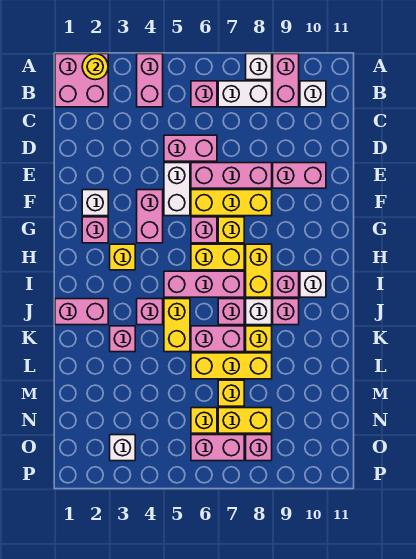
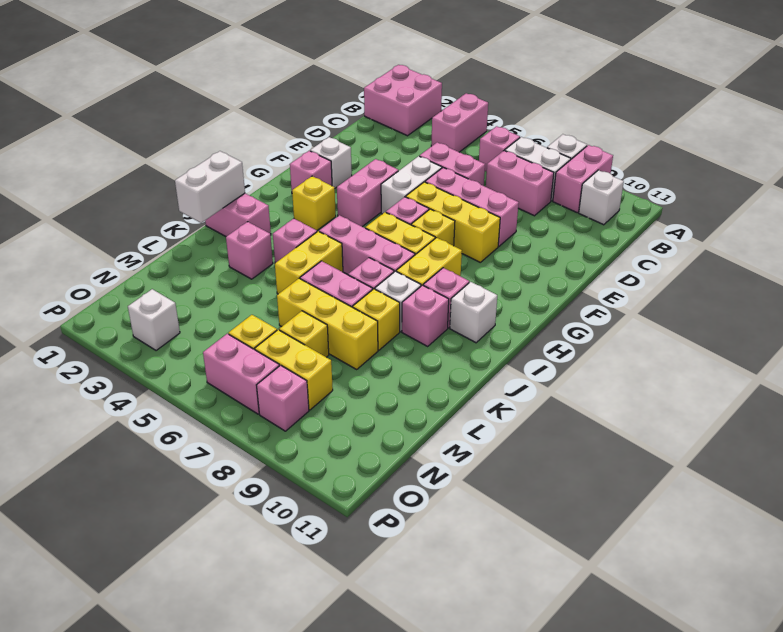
yellow 1x1 round brick [82,54,108,80] -> none
pink 1x2 brick [273,163,326,188] -> pink 1x2 brick moved to [486,151,554,216]
none -> white 1x2 brick [175,151,245,223]

